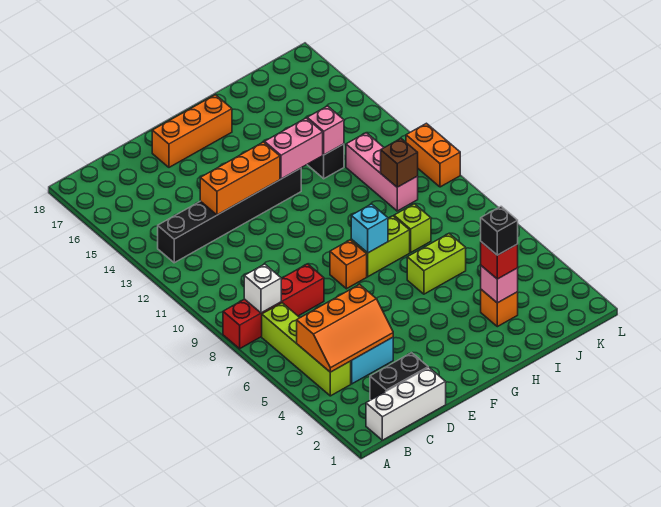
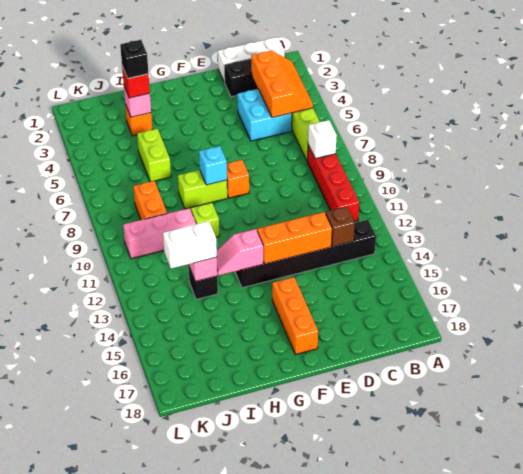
red 1x4 brick [223,264,324,349] -> red 1x4 brick turned to [308,145,359,221]
orange 2x3 slope [297,285,393,372] -> orange 2x3 slope turned to [251,51,313,117]
orange 1x3 brick [152,95,232,167] -> orange 1x3 brick turned to [272,277,318,355]
pink 1x2 brick [265,118,323,179] -> pink 1x2 slope [217,229,263,275]
lime 1x2 brick [407,234,466,294] -> lime 1x2 brick turned to [137,129,171,182]
lime 1x1 brick [394,204,431,253] -> lime 1x1 brick moved to [191,203,219,237]
none -> white 1x2 brick [163,221,217,268]
pink 1x3 brick [346,133,418,211] -> pink 1x3 brick turned to [123,208,196,259]
brown 1x1 brick [381,139,418,187] -> brown 1x1 brick moved to [326,206,355,247]
orange 1x2 brick [406,123,460,187] -> orange 1x2 brick moved to [133,181,167,220]

